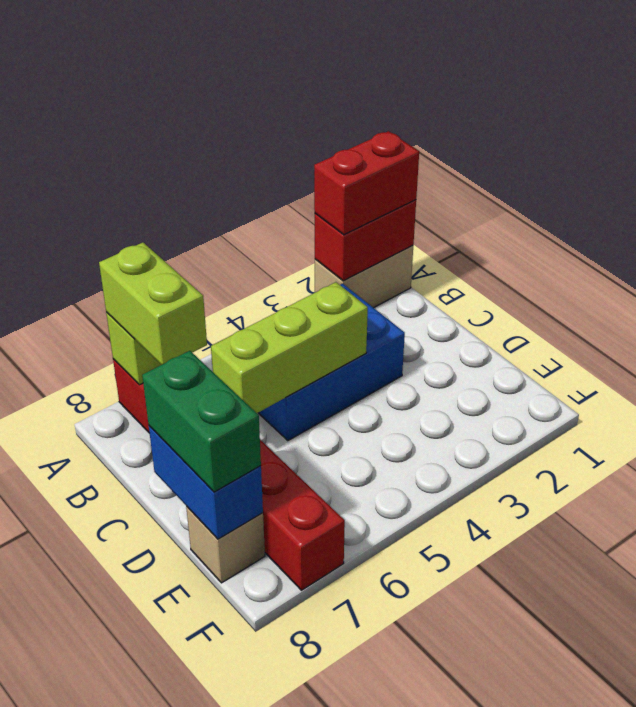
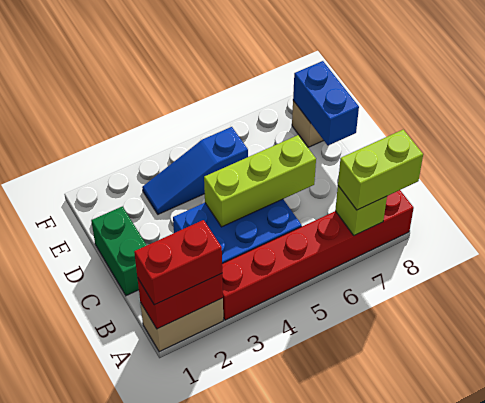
red 1x6 brick [113,359,345,590] -> red 1x6 brick turned to [222,190,414,320]
lime 1x2 brick [99,242,207,365] -> lime 1x2 brick turned to [338,130,423,210]
green 1x2 brick [142,351,261,492] -> green 1x2 brick moved to [91,206,147,296]
none -> blue 1x3 slope [142,127,248,214]

